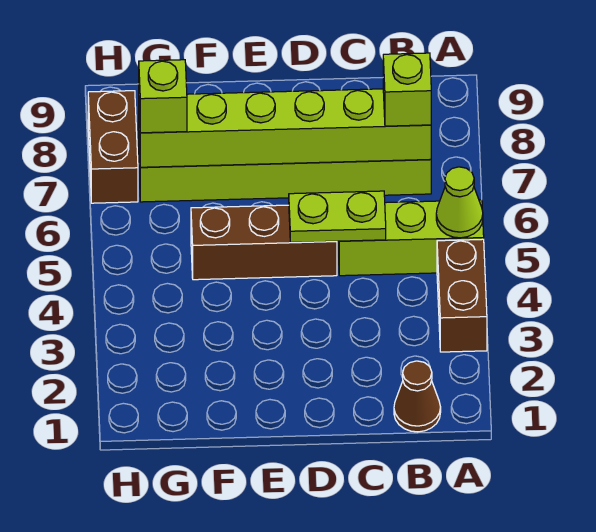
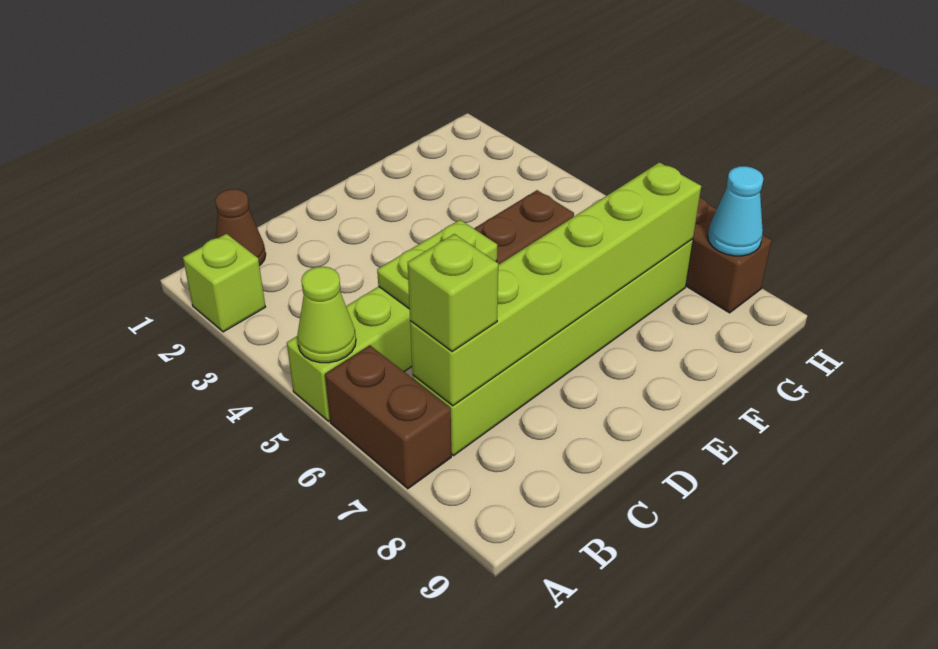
brown 1x2 brick [437,239,487,352] -> brown 1x2 brick moved to [325,345,451,489]
lime 1x1 brick [139,60,187,133] -> lime 1x1 brick moved to [183,234,265,332]
none -> cyan 1x1 cone [708,166,763,256]

